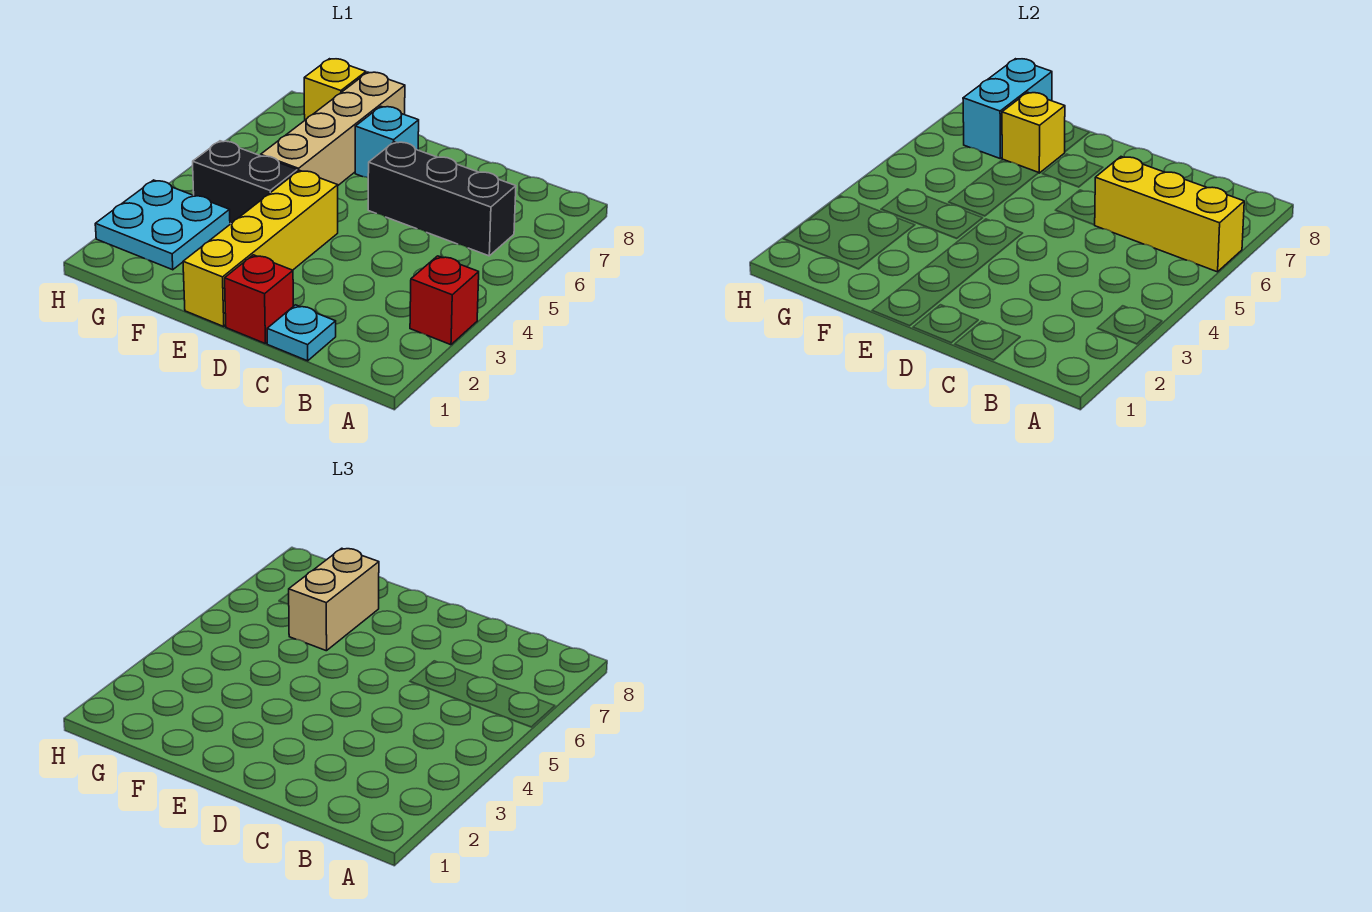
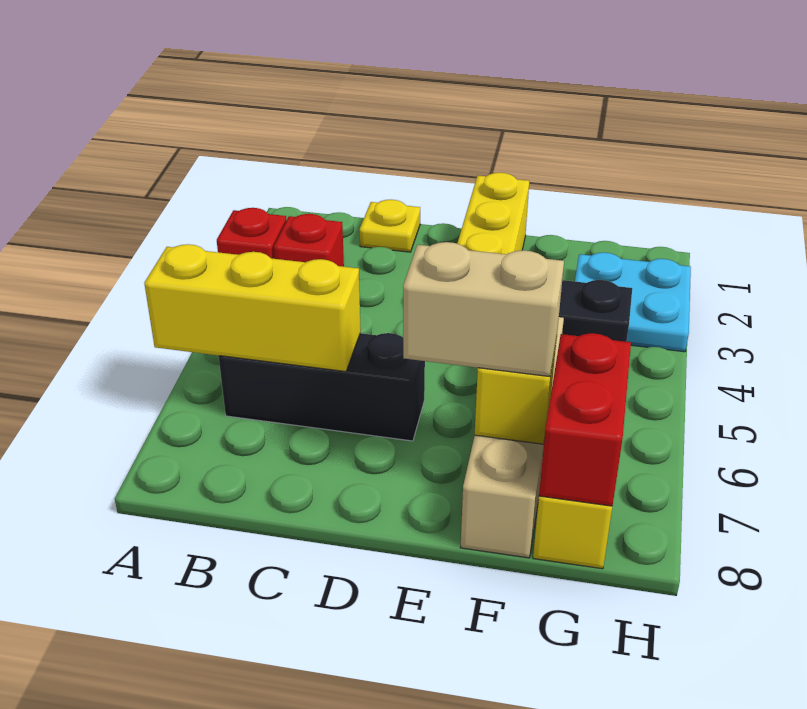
cyan 1x1 plate [267,305,336,361] -> yellow 1x1 plate [360,199,420,252]
red 1x1 brick [225,255,293,343] -> red 1x1 brick moved to [274,214,344,267]
cyan 1x1 brick [355,107,419,178] -> none
tan 1x2 brick [289,548,379,651] -> tan 1x2 brick turned to [403,242,564,377]
cyan 1x2 brick [963,59,1052,158] -> red 1x2 brick [539,333,631,506]

